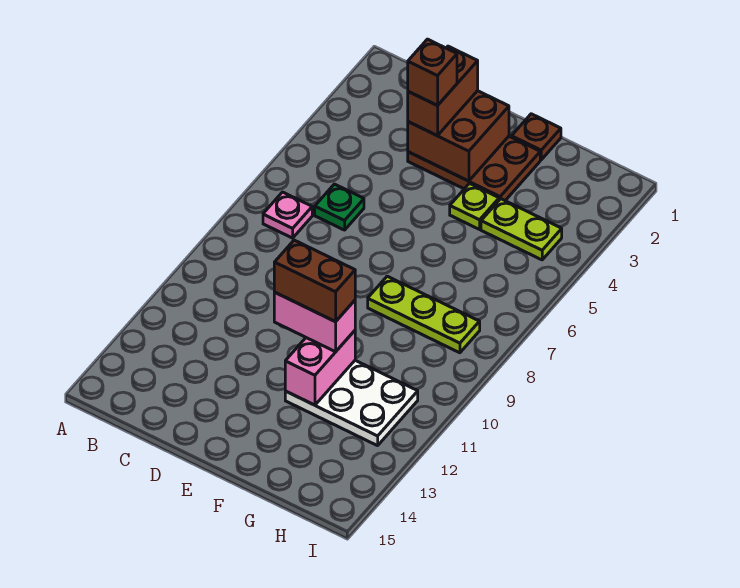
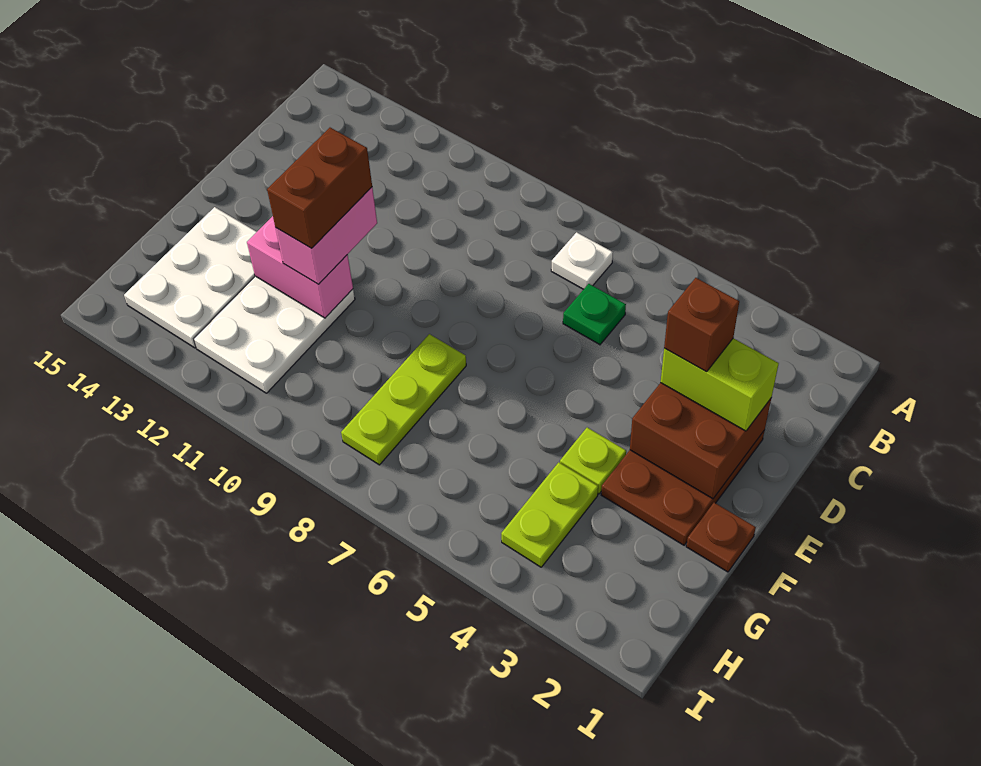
pink 1x1 plate [263,192,312,238] -> white 1x1 plate [551,232,613,289]
brown 1x2 brick [408,46,478,136] -> lime 1x2 brick [661,338,779,431]
none -> white 2x3 plate [124,207,256,348]

